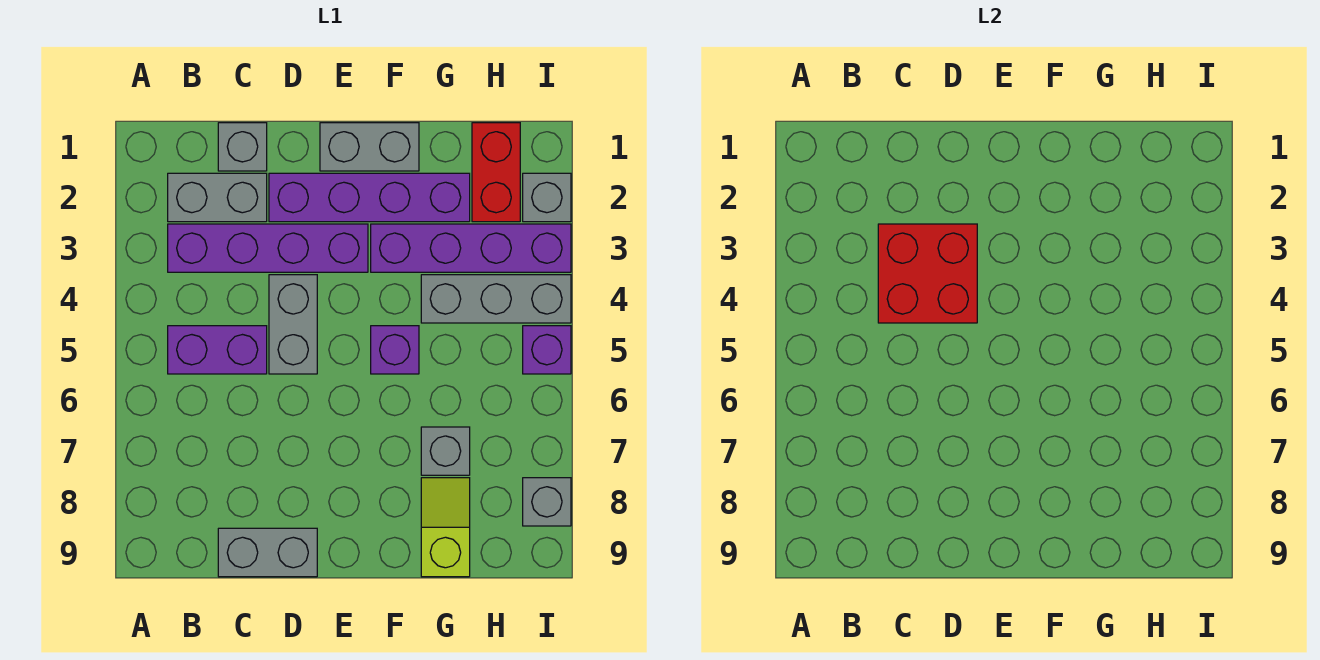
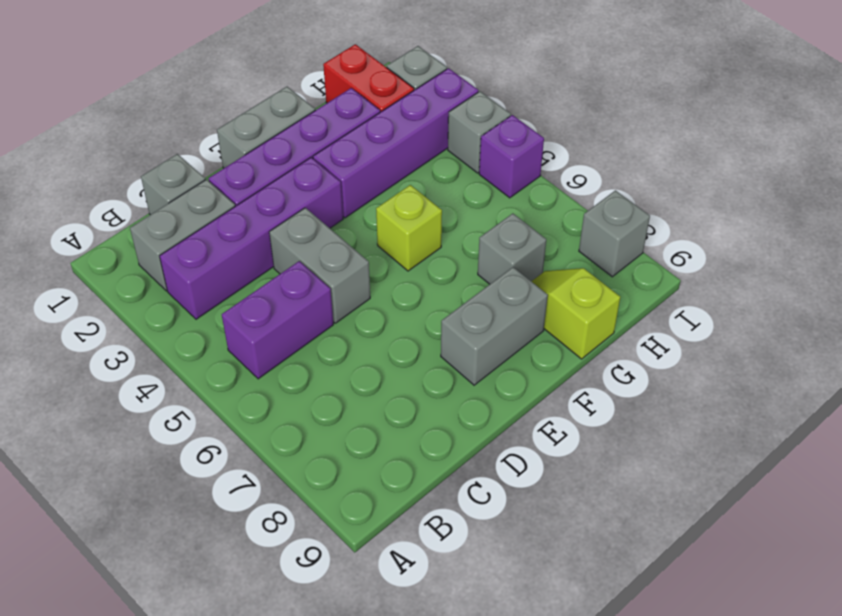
red 2x2 brick [878,224,977,323] -> none
grey 1x2 brick [218,528,317,577] -> grey 1x2 brick moved to [441,267,548,385]
purple 1x1 brick [371,326,419,374] -> lime 1x1 brick [376,185,442,271]
grey 1x3 brick [421,275,571,323] -> grey 1x1 brick [448,91,511,173]

